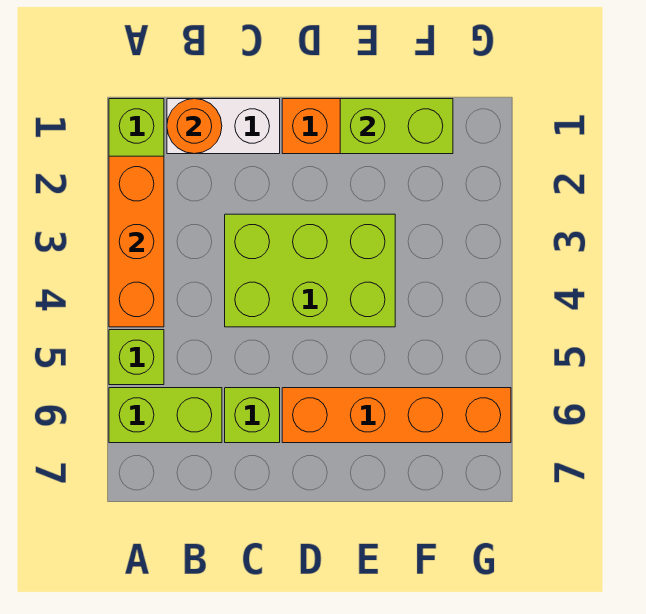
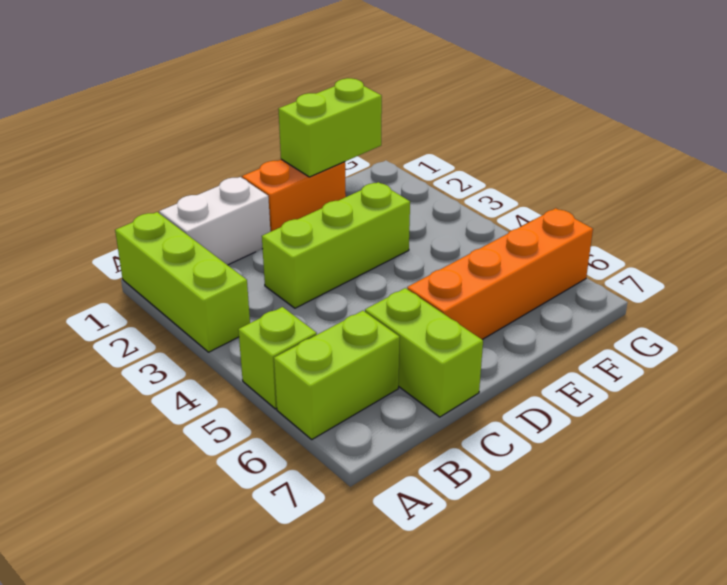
orange 1x3 brick [109,156,164,327] -> none
orange 1x1 round brick [167,99,222,154] -> none
lime 2x3 brick [225,214,395,327] -> lime 1x3 brick [262,182,410,308]
lime 1x1 brick [225,388,280,443] -> lime 1x2 brick [365,288,483,417]

